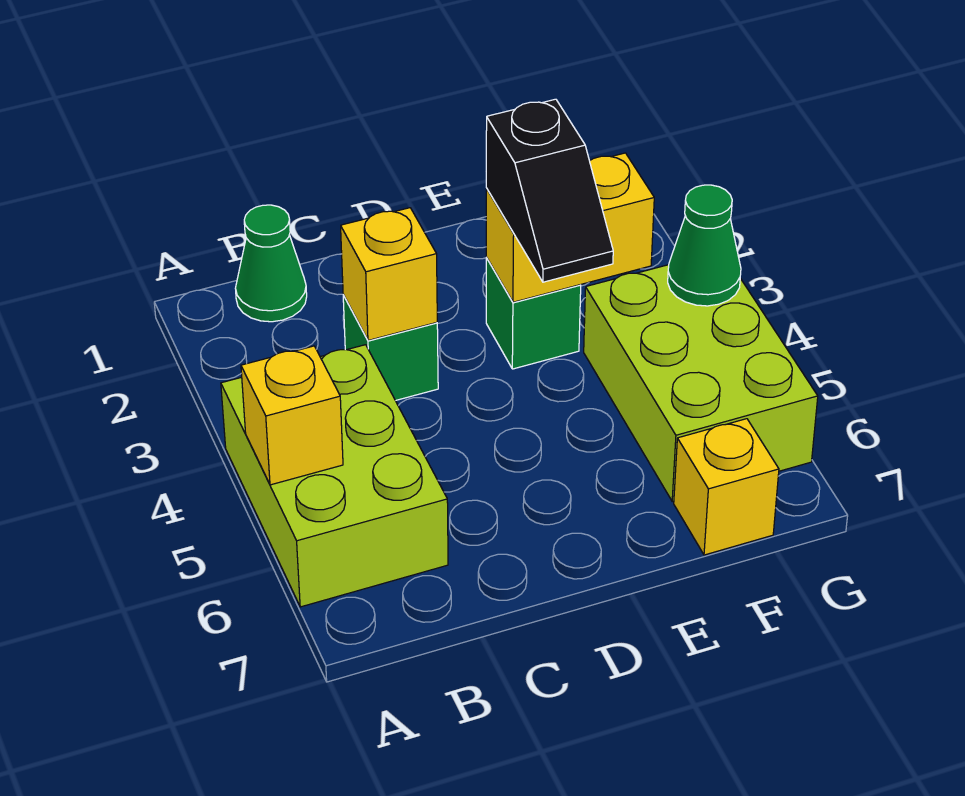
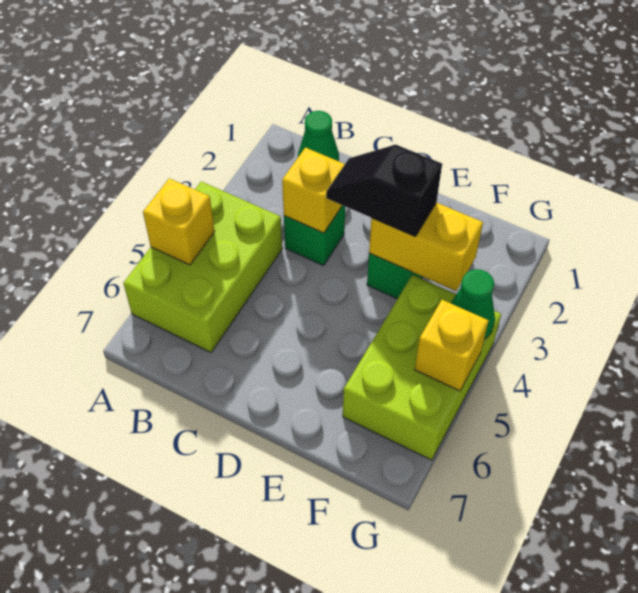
black 1x2 slope [486,99,613,282] -> black 1x2 slope turned to [326,145,442,237]
yellow 1x1 brick [674,419,779,555] -> yellow 1x1 brick moved to [415,300,489,391]

